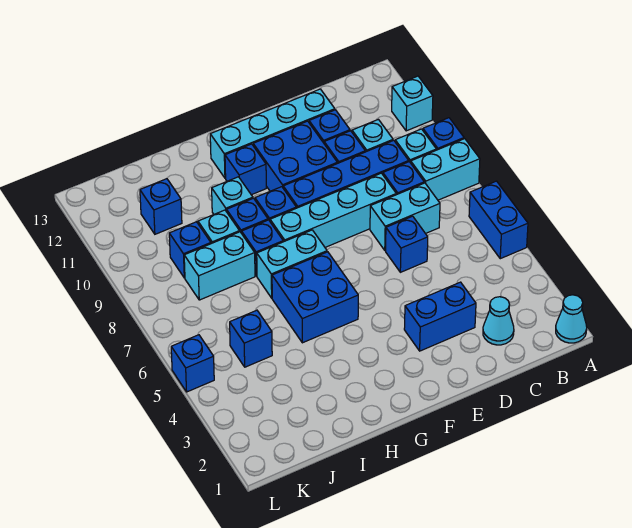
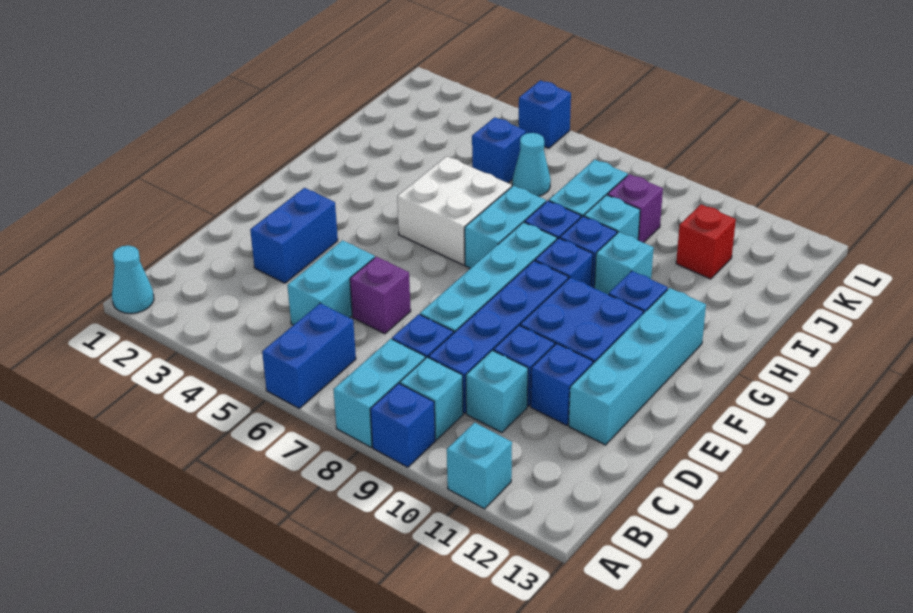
blue 1x2 brick [469,181,528,259] -> blue 1x2 brick turned to [262,303,356,408]
cyan 1x1 cone [483,297,514,345] -> cyan 1x1 cone moved to [512,133,551,196]
cyan 1x2 brick [370,183,440,250] -> cyan 1x2 brick moved to [287,240,375,325]
blue 1x1 brick [386,216,428,272] -> purple 1x1 brick [350,257,411,334]
blue 2x2 brick [272,252,358,343] -> white 2x2 brick [397,156,512,265]
blue 1x1 brick [169,222,211,278] -> purple 1x1 brick [607,174,663,243]
blue 1x1 brick [140,179,182,234] -> red 1x1 brick [676,205,736,279]

